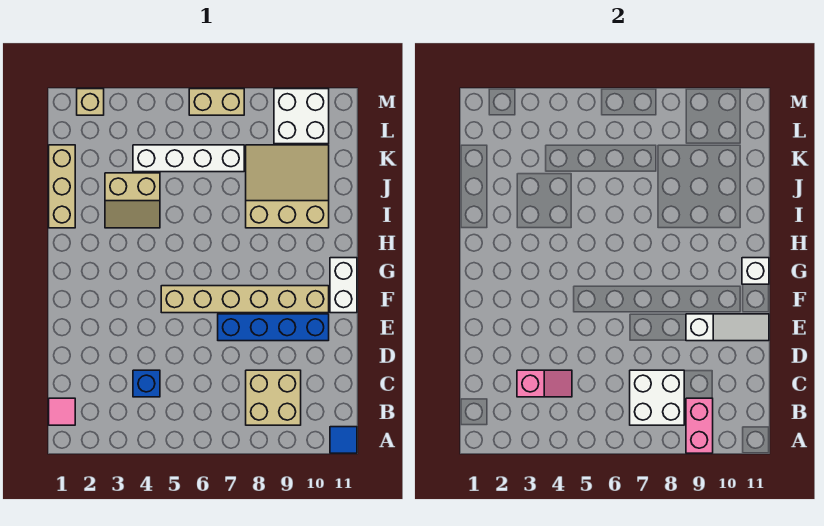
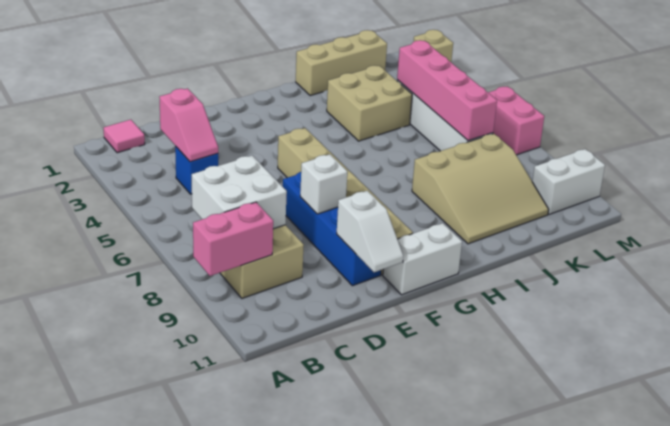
blue 1x1 tile [330,427,357,453] -> none
white 1x3 slope [686,314,769,341] -> white 1x2 slope [337,191,403,272]
white 1x1 brick [742,258,769,284] -> white 1x1 brick moved to [300,154,347,214]
tan 2x2 slope [105,173,160,228] -> tan 2x2 brick [327,66,412,141]
tan 3x3 slope [246,145,329,228] -> tan 3x3 slope turned to [412,134,549,244]
none -> pink 1x4 brick [397,40,497,141]
white 2x2 brick [274,89,329,144] -> white 1x2 brick [532,149,605,214]
tan 1x2 brick [189,89,244,115] -> pink 1x2 brick [488,86,544,155]

